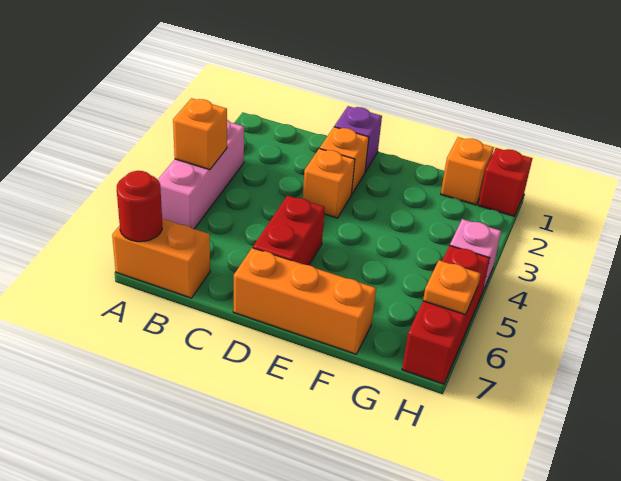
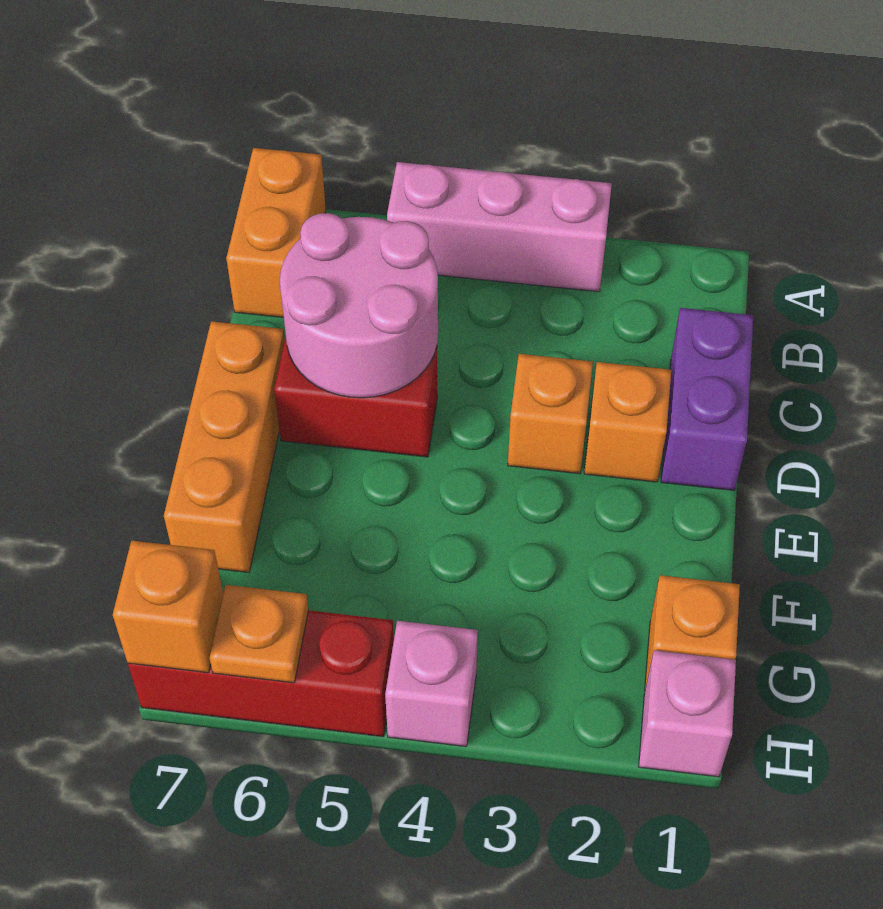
orange 1x1 brick [173,98,227,170] -> orange 1x1 brick moved to [113,541,223,673]
red 1x1 round brick [117,171,162,242] -> none
none -> pink 2x2 round brick [280,213,438,398]
purple 1x1 brick [334,106,382,172] -> purple 1x2 brick [661,308,753,490]
red 1x1 brick [478,148,532,216] -> pink 1x1 brick [639,650,736,777]

